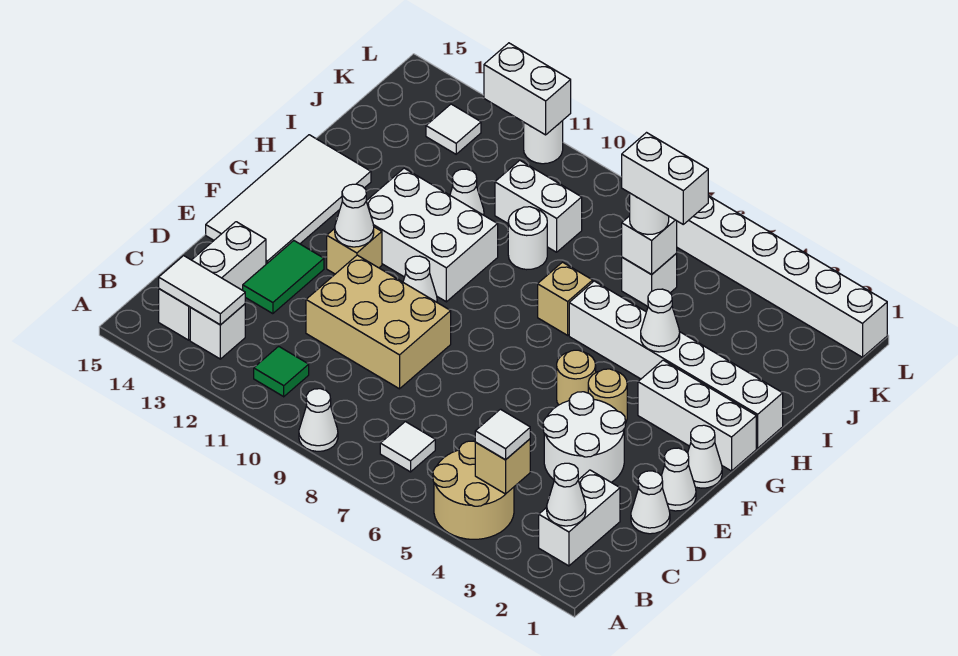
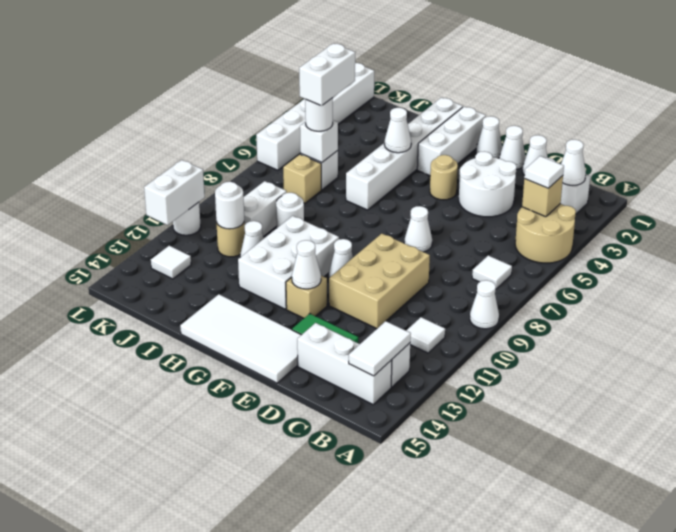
green 1x1 tile [254,346,309,397] -> white 1x1 tile [406,317,445,353]
none -> white 1x1 cone [404,206,432,252]
tan 1x1 round brick [557,350,596,405] -> tan 1x1 round brick moved to [216,222,245,257]
tan 1x1 brick [538,262,593,335] -> tan 1x1 brick moved to [283,154,321,203]
none -> white 1x1 round brick [215,182,244,229]

